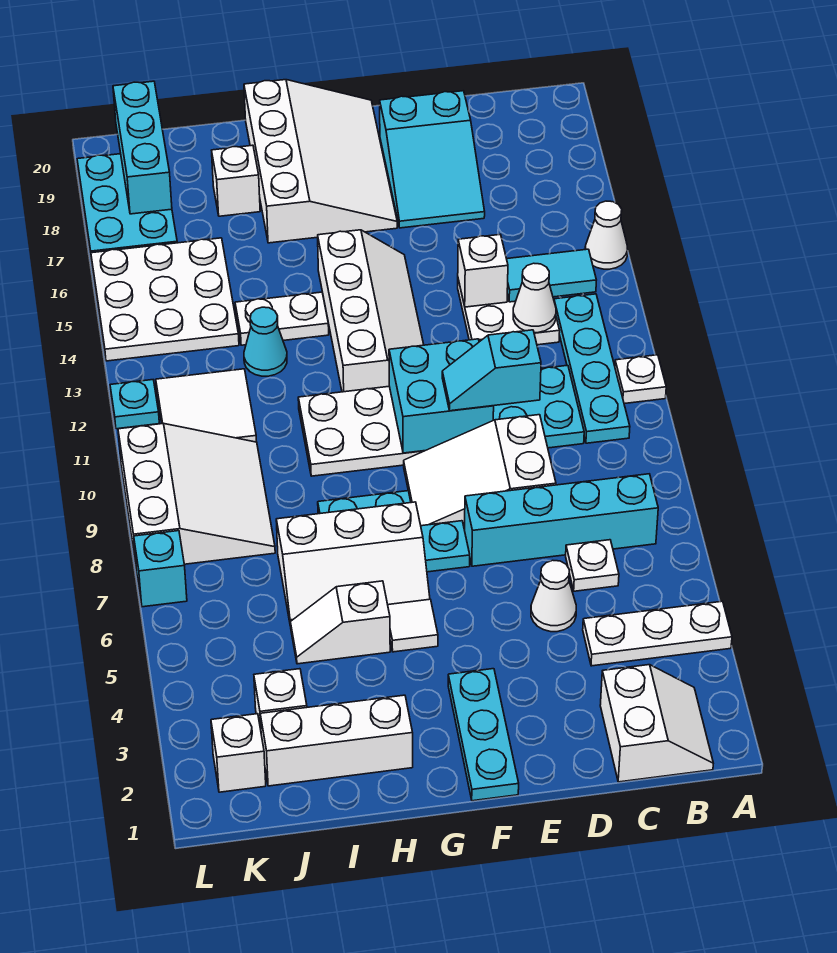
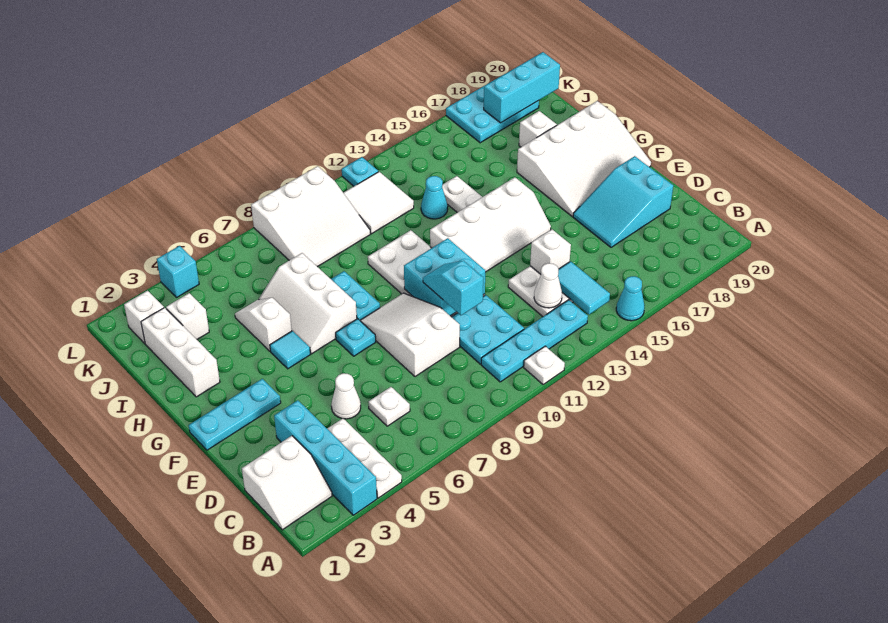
white 1x1 cone [585,201,628,269] -> cyan 1x1 cone [616,276,644,321]
cyan 1x4 brick [465,474,658,566] -> cyan 1x4 brick moved to [274,400,377,515]
white 1x1 tile [388,599,438,652] -> cyan 1x1 tile [270,331,310,369]
white 3x3 plate [91,238,239,361] -> none
cyan 1x1 brick [134,531,187,607] -> cyan 1x1 brick moved to [157,246,199,297]

